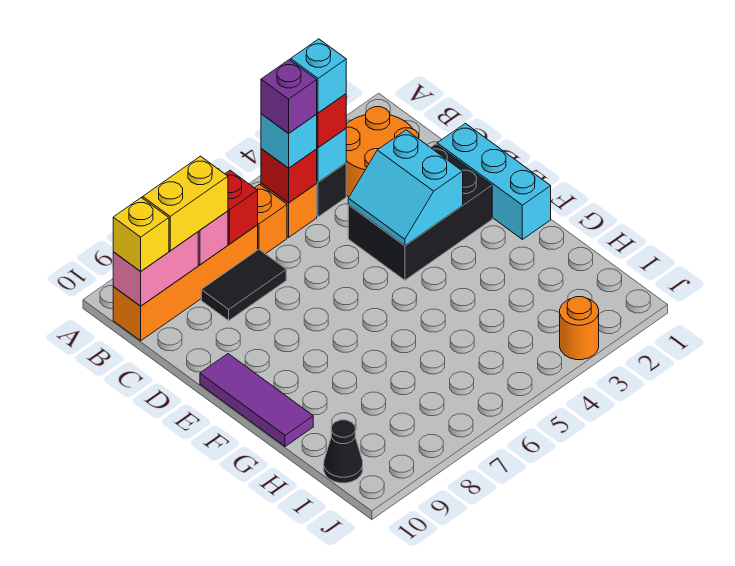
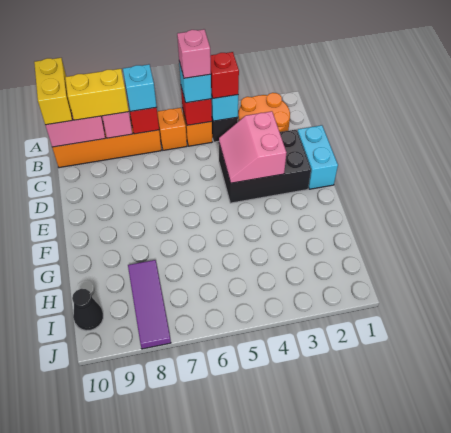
cyan 1x1 brick [291,39,346,113] -> cyan 1x1 brick moved to [123,64,157,112]
purple 1x1 brick [261,60,317,134] -> pink 1x1 brick [177,29,211,78]
yellow 1x1 brick [113,198,169,271] -> yellow 1x2 brick [34,58,72,125]
black 1x2 tile [201,249,286,320] -> none
cyan 1x3 brick [437,123,551,239] -> cyan 1x2 brick [297,125,338,189]
cyan 2x2 slope [348,130,463,246] -> pink 2x2 slope [219,111,286,183]
purple 1x3 tile [200,354,313,446] -> purple 1x3 tile moved to [128,260,171,349]
orange 1x1 round brick [560,297,599,360] -> none

